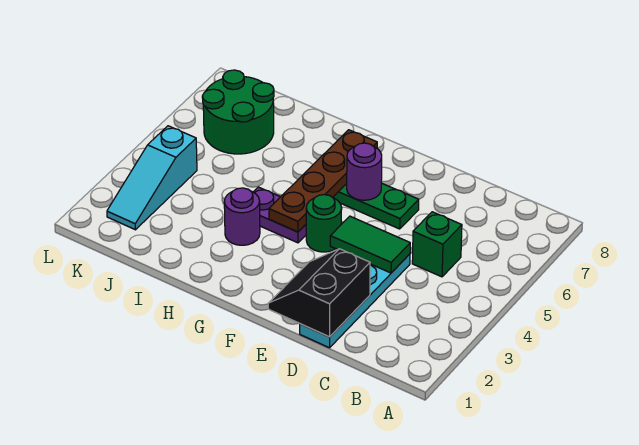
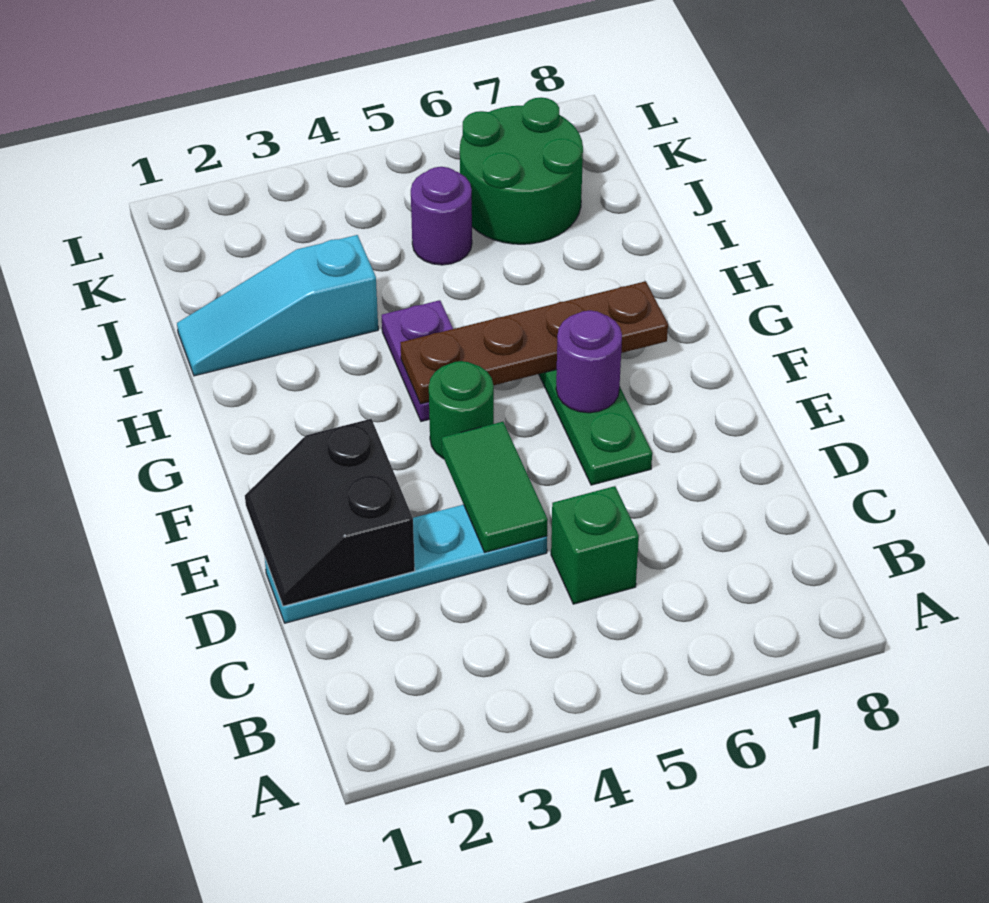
black 2x2 slope [268,249,370,337] -> black 2x2 slope turned to [245,419,415,606]
purple 1x1 round brick [224,188,260,245] -> purple 1x1 round brick moved to [411,167,472,265]
cyan 1x3 slope [107,126,197,230] -> cyan 1x3 slope moved to [177,235,378,376]

